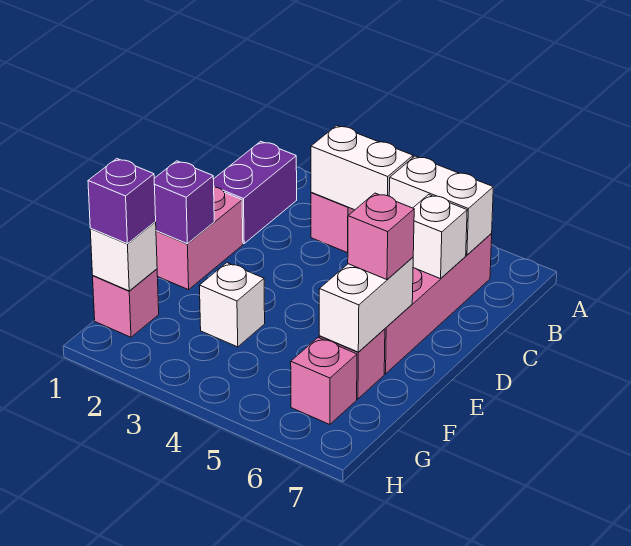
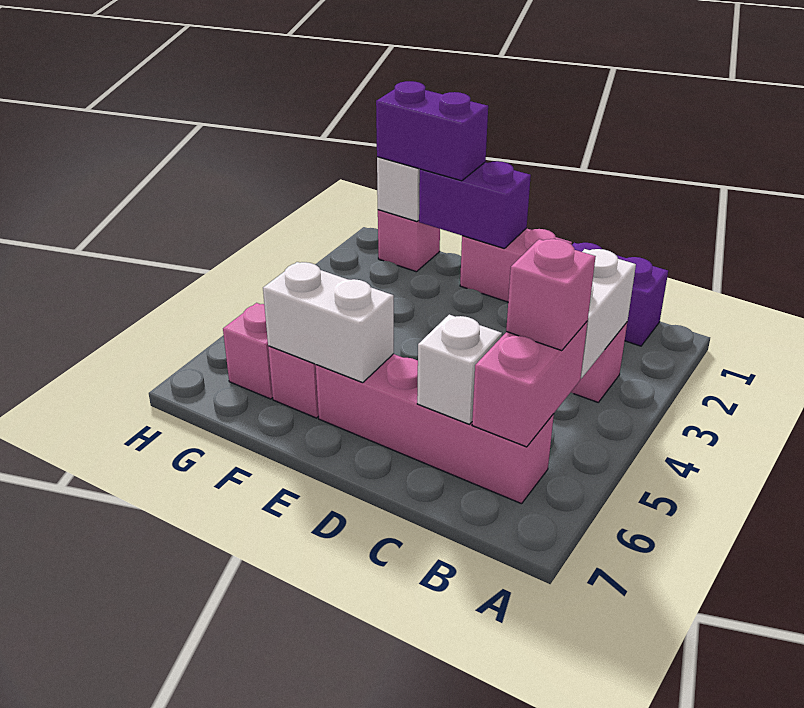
white 1x2 brick [389,156,493,255] -> pink 1x2 brick [472,321,588,447]
purple 1x1 brick [154,161,214,244] -> purple 1x2 brick [419,161,531,249]
pink 1x1 brick [348,193,414,280] -> pink 1x1 brick moved to [506,239,596,351]
white 1x1 brick [199,263,265,347] -> none
purple 1x1 brick [88,159,156,244] -> purple 1x2 brick [376,81,488,181]

